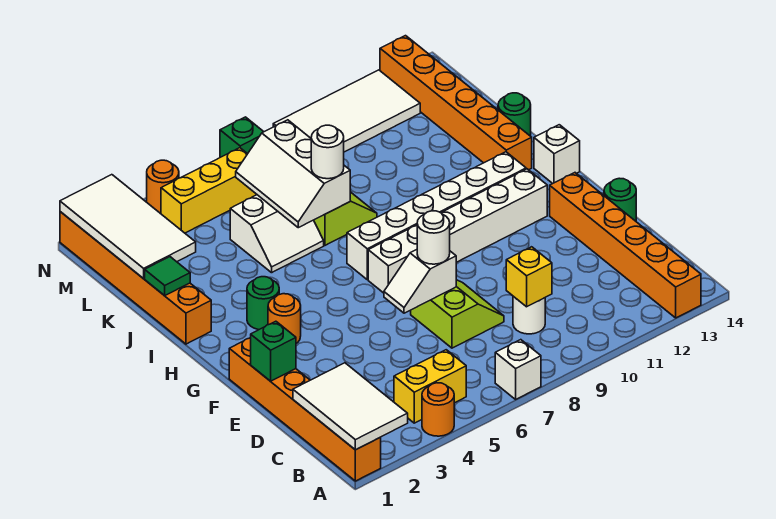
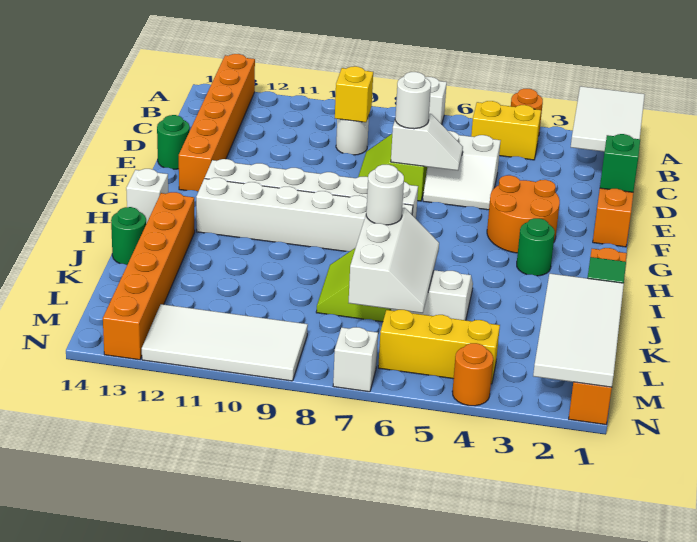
none -> white 2x2 slope [423,131,501,210]
orange 1x1 round brick [268,294,301,343] -> orange 2x2 round brick [487,175,560,253]
green 1x1 brick [220,117,264,157] -> white 1x1 brick [333,327,378,392]

